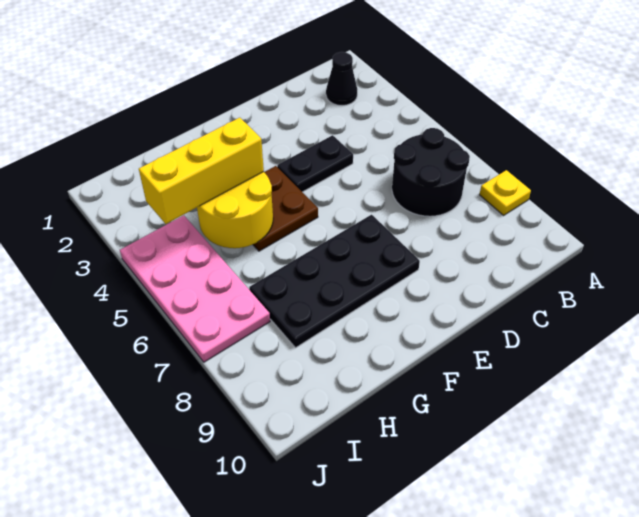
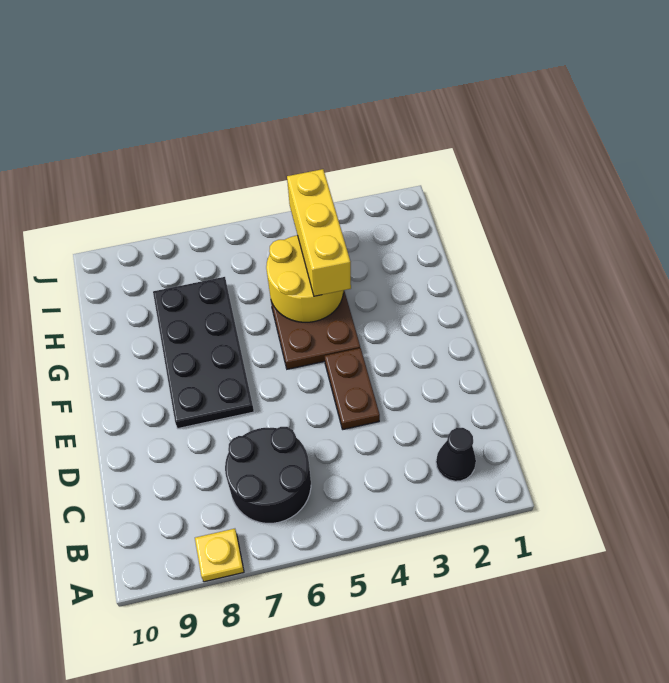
black 1x2 plate [277,135,353,192] -> brown 1x2 plate [325,348,380,429]
pink 2x4 plate [120,215,270,362] -> none

